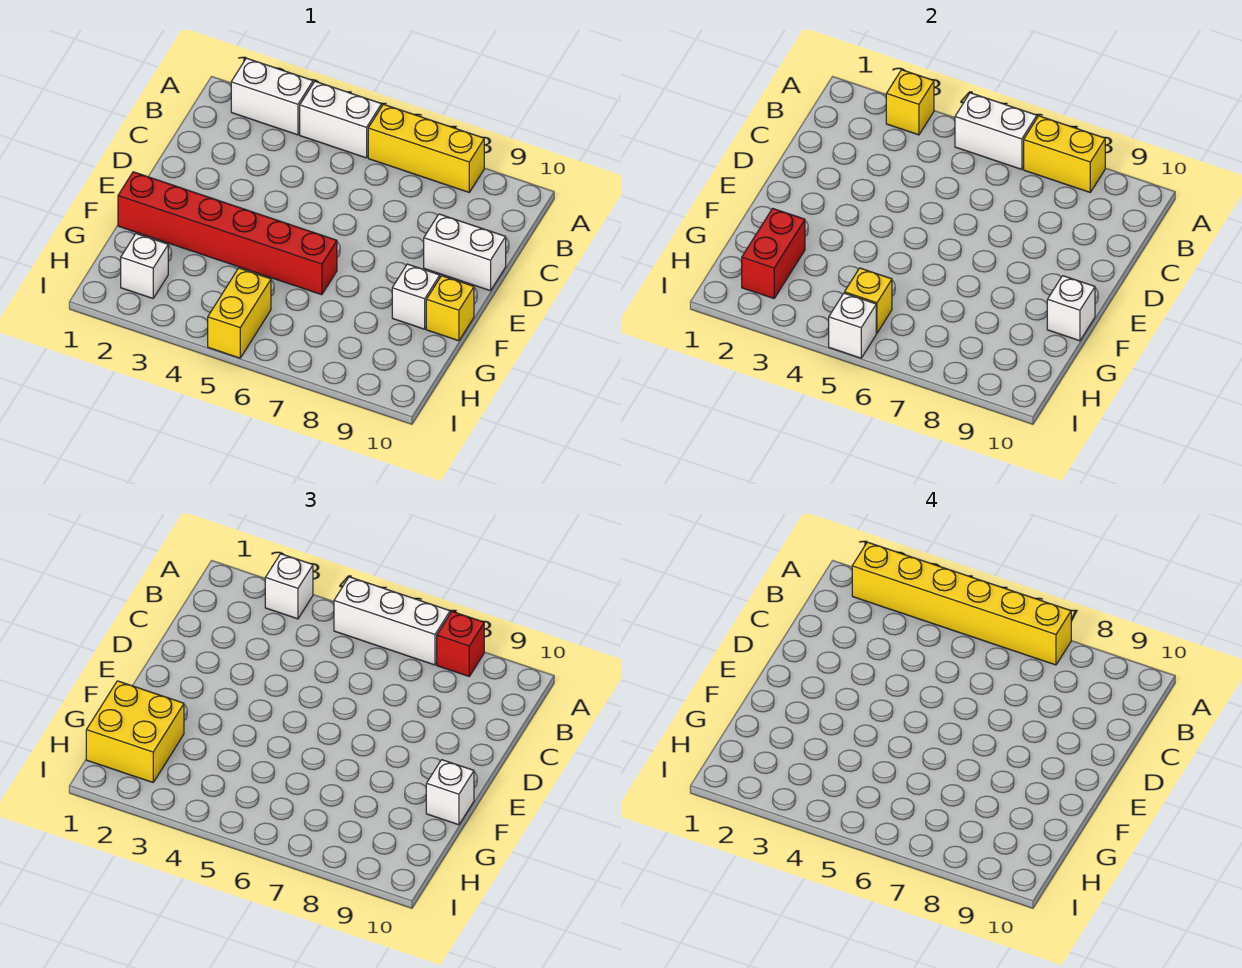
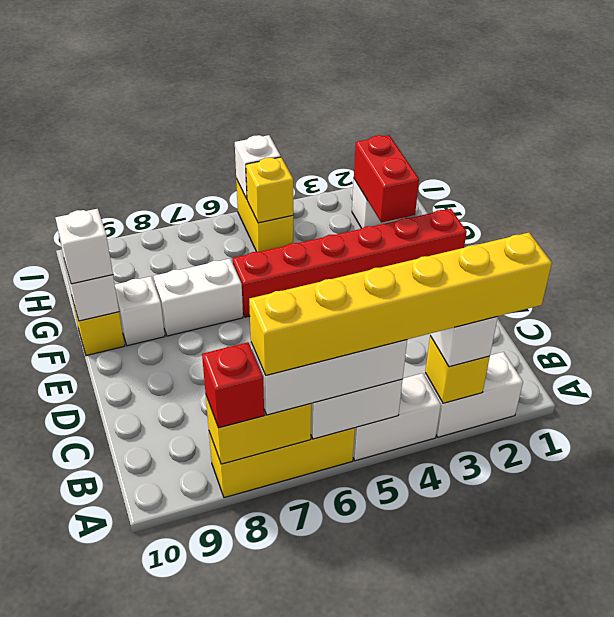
white 1x2 brick [424,214,506,291] -> white 1x2 brick moved to [153,259,243,336]
yellow 2x2 brick [86,681,184,782] -> none

